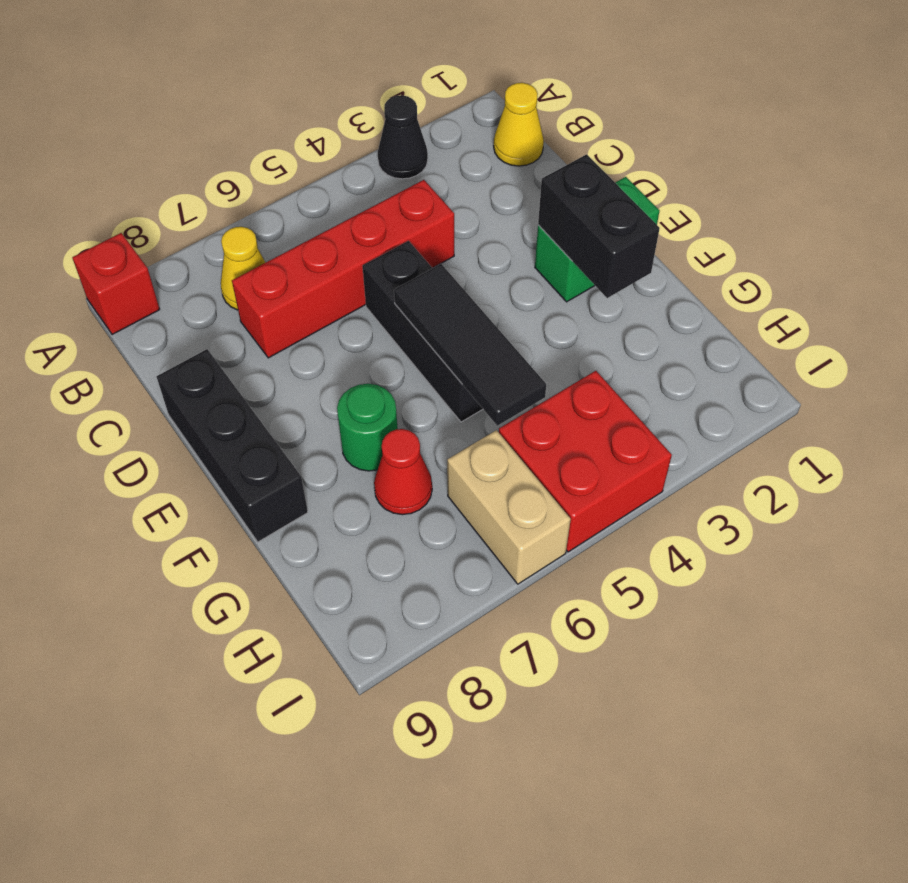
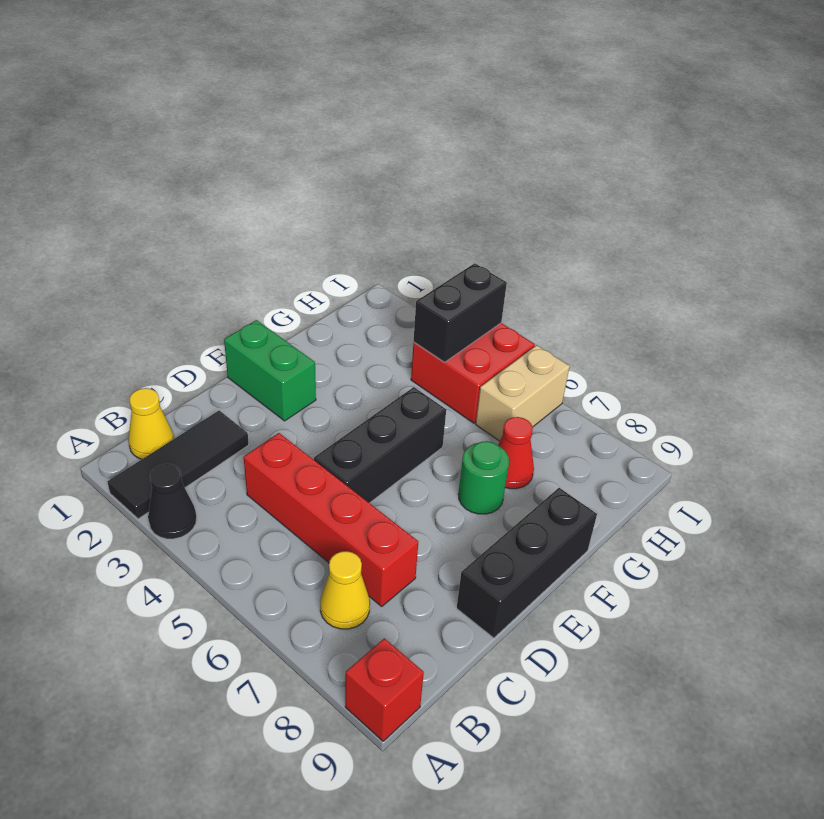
black 1x2 brick [538,154,660,298] -> black 1x2 brick moved to [414,263,507,362]
black 1x3 tile [394,264,546,426] -> black 1x3 tile moved to [108,411,249,519]

